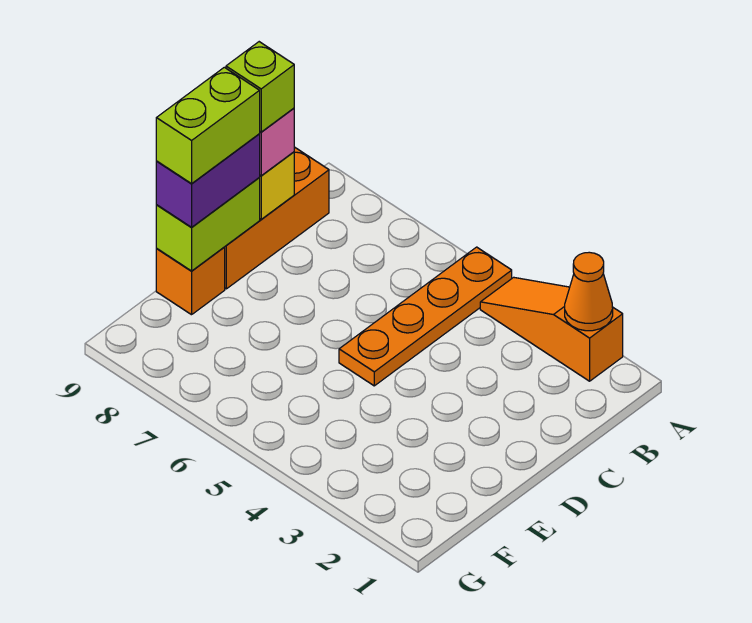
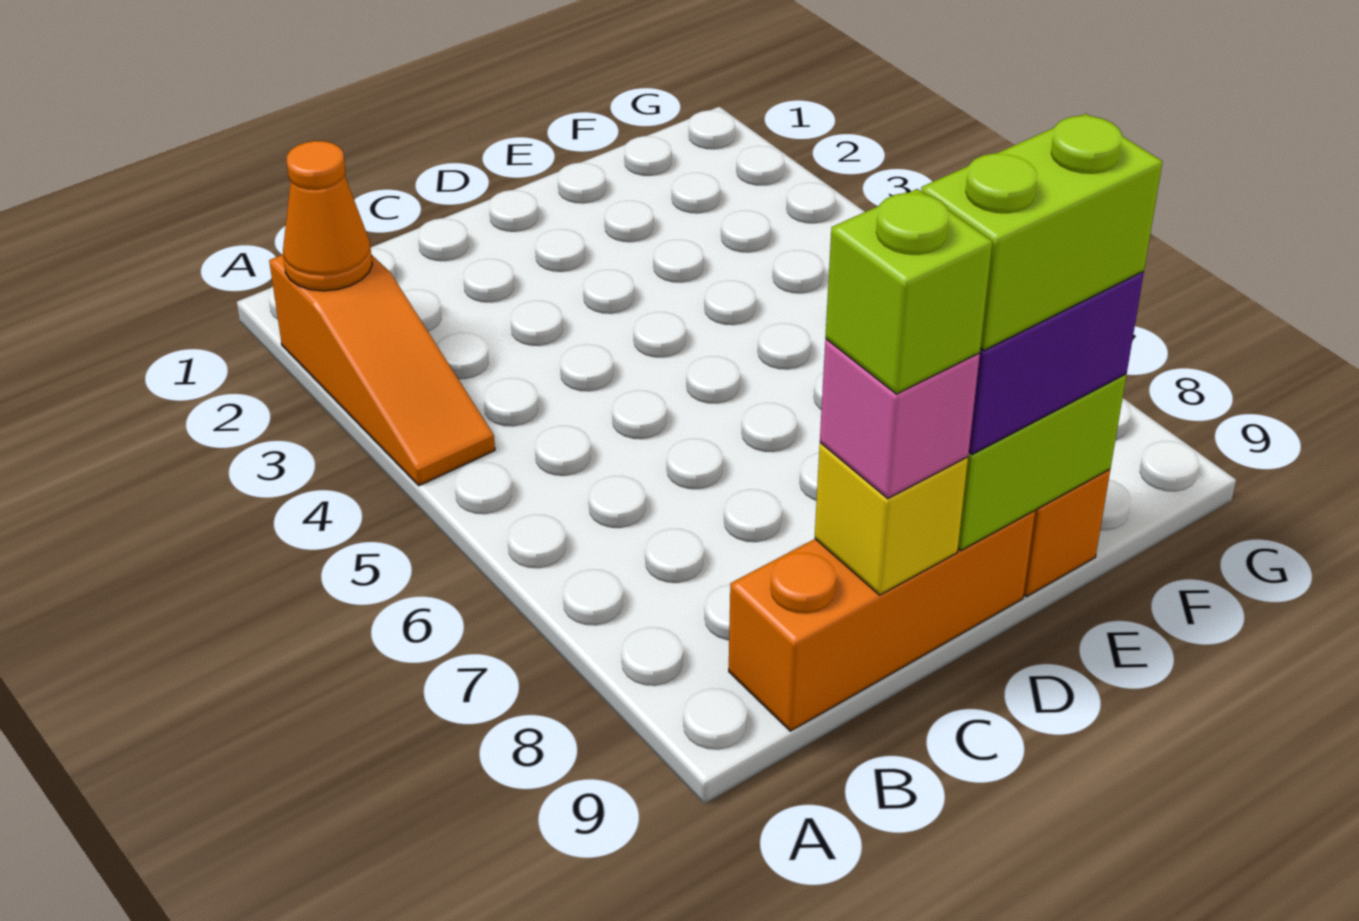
orange 1x4 plate [339,247,512,386] -> none

